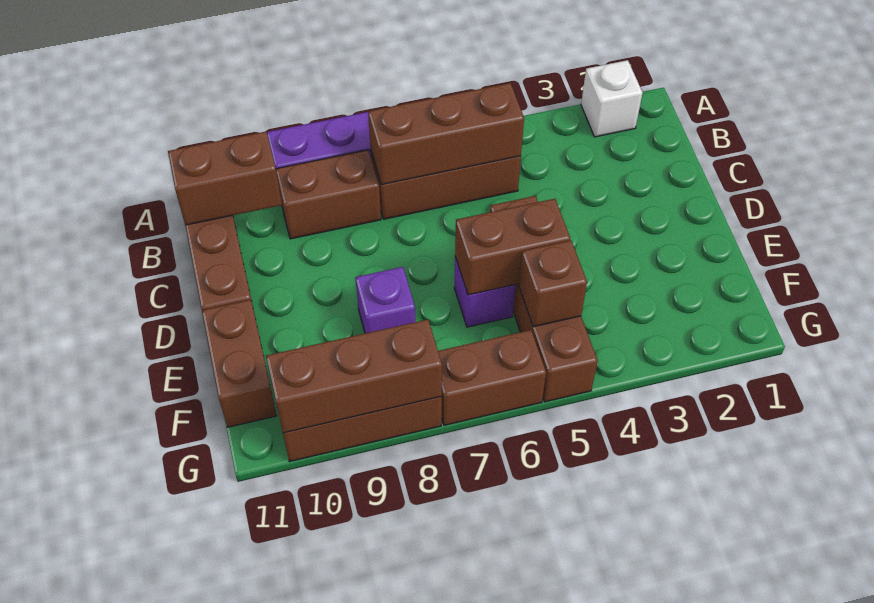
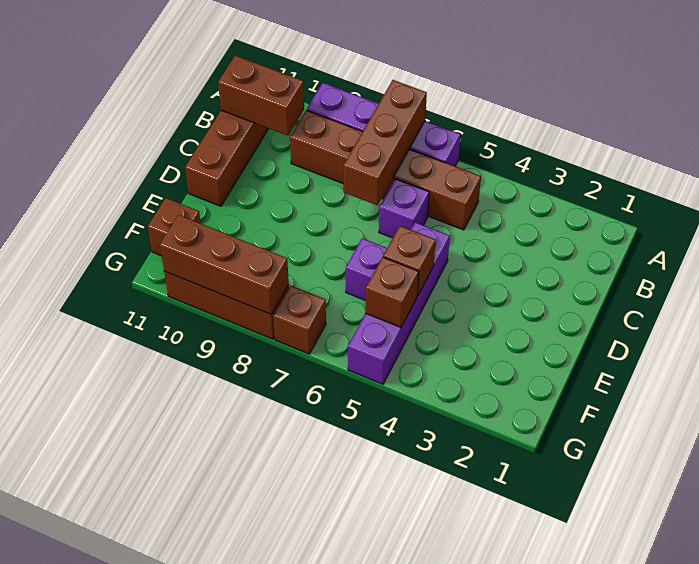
white 1x1 brick [581,60,642,137] -> none
brown 1x3 brick [368,83,524,185] -> brown 1x3 brick turned to [343,80,427,205]
brown 1x4 brick [490,196,598,402] -> purple 1x4 brick [348,222,450,384]
brown 1x2 brick [455,199,570,295] -> brown 1x1 brick [383,226,436,295]
purple 1x1 brick [355,267,415,333] -> purple 1x1 brick moved to [379,179,429,238]
brown 1x2 brick [202,300,277,427] -> brown 1x1 brick [148,198,201,256]
brown 1x2 brick [438,330,546,425] -> brown 1x1 brick [273,286,326,354]

